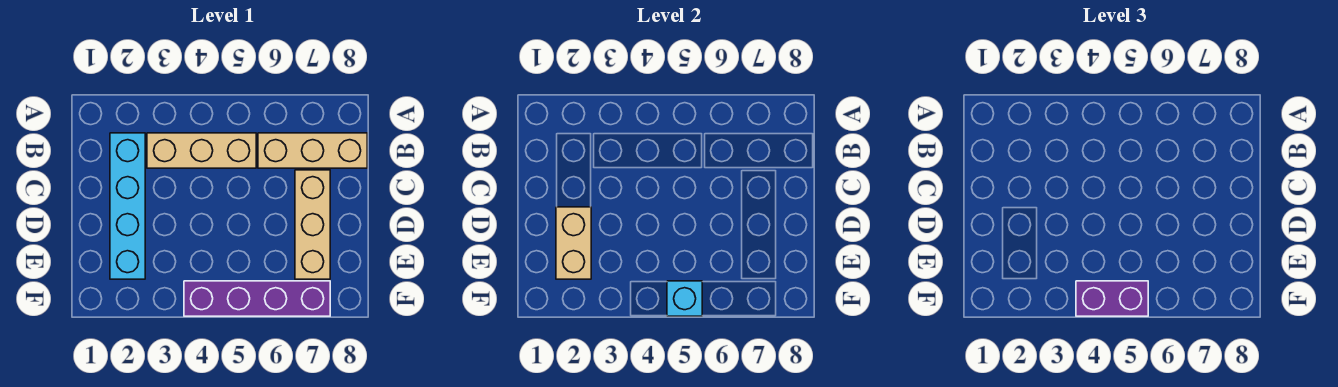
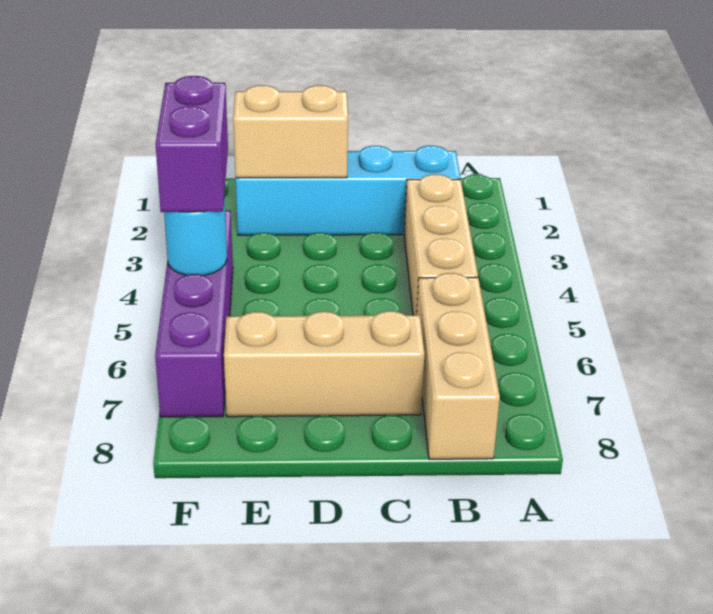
cyan 1x1 brick [667,281,702,316] -> cyan 1x1 round brick [164,199,227,275]

